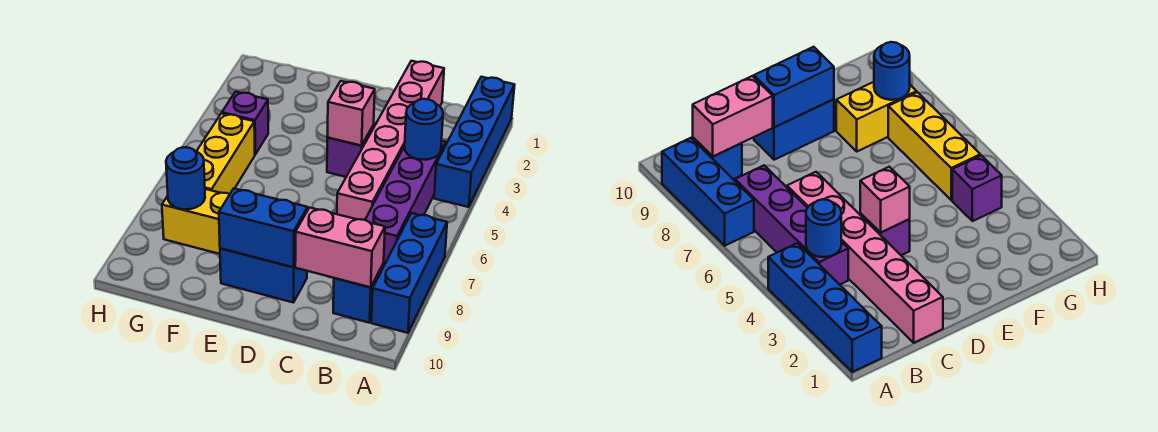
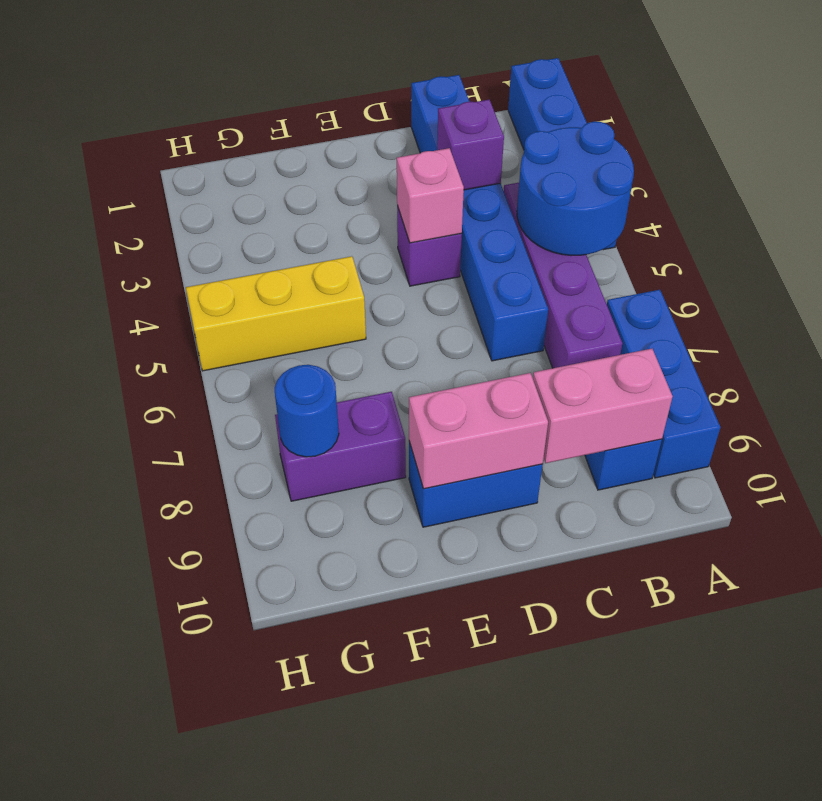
blue 1x1 round brick [405,99,443,160] -> blue 2x2 round brick [517,122,634,256]
pink 1x6 brick [337,61,444,220] -> blue 1x6 brick [411,75,548,361]
blue 1x2 brick [219,189,308,267] -> pink 1x2 brick [409,373,548,489]
yellow 1x2 brick [162,189,230,254] -> purple 1x2 brick [275,392,406,501]
purple 1x1 brick [222,92,268,154] -> purple 1x1 brick moved to [437,100,504,190]
yellow 1x3 brick [197,113,255,194] -> yellow 1x3 brick turned to [186,256,366,371]

